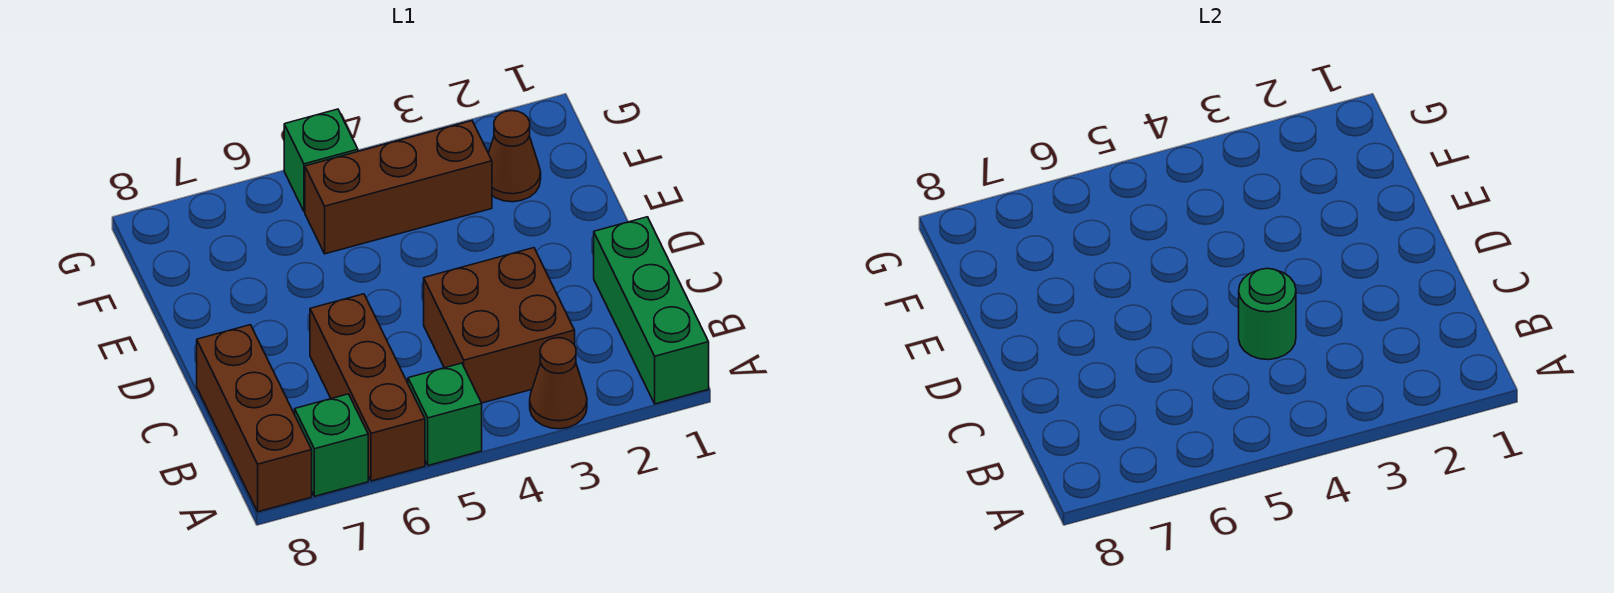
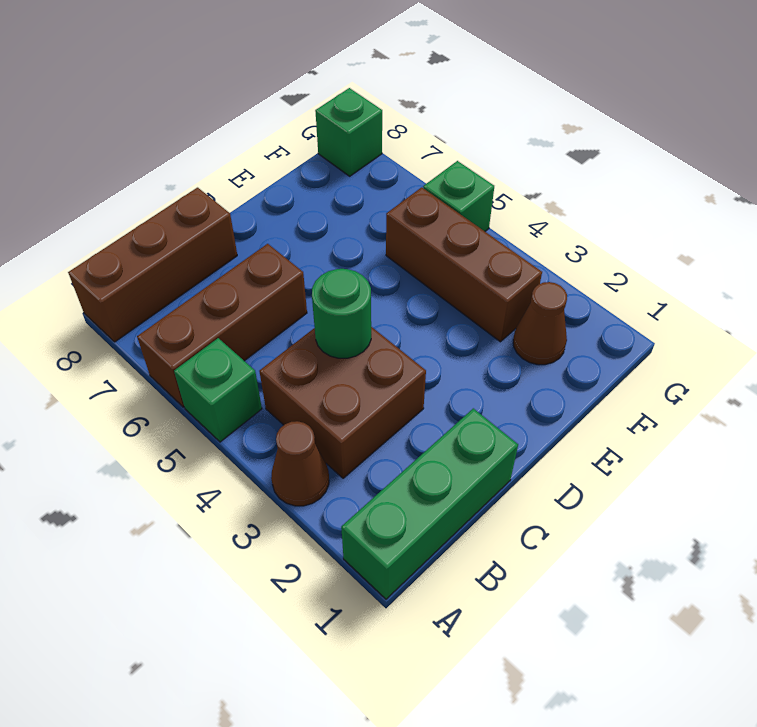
green 1x1 brick [295,394,368,496] -> green 1x1 brick moved to [315,88,382,176]

